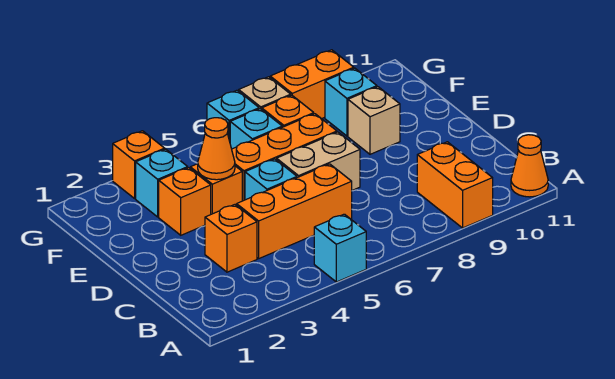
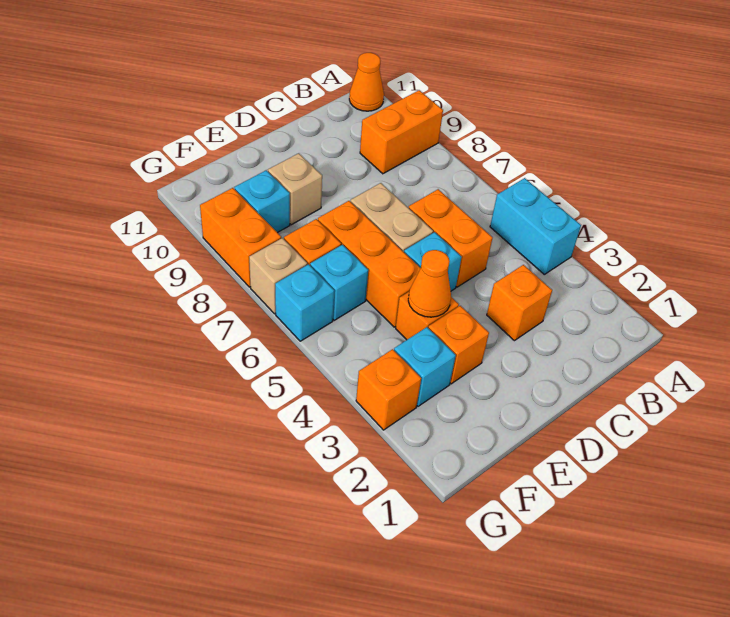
cyan 1x1 brick [314,214,366,282] -> cyan 1x2 brick [490,178,581,274]
orange 1x3 brick [237,164,352,259] -> orange 1x2 brick [409,189,492,287]

